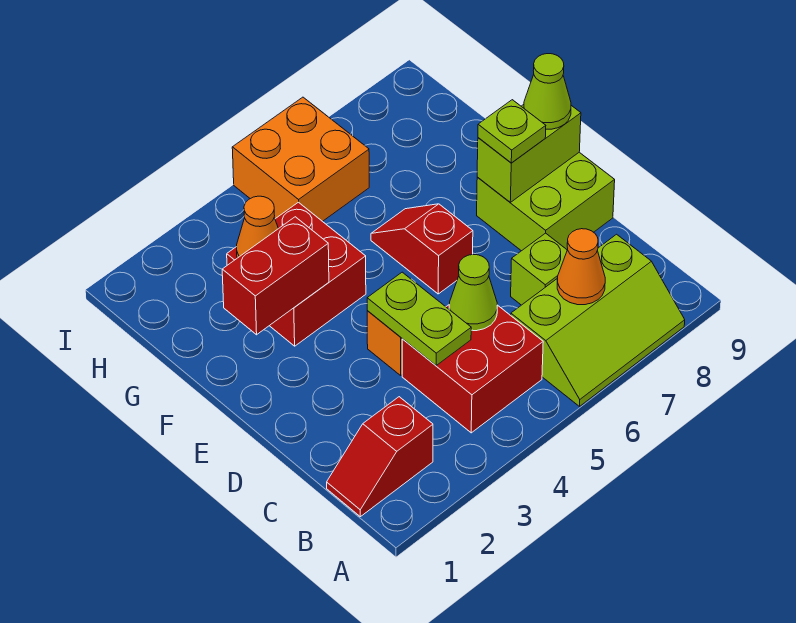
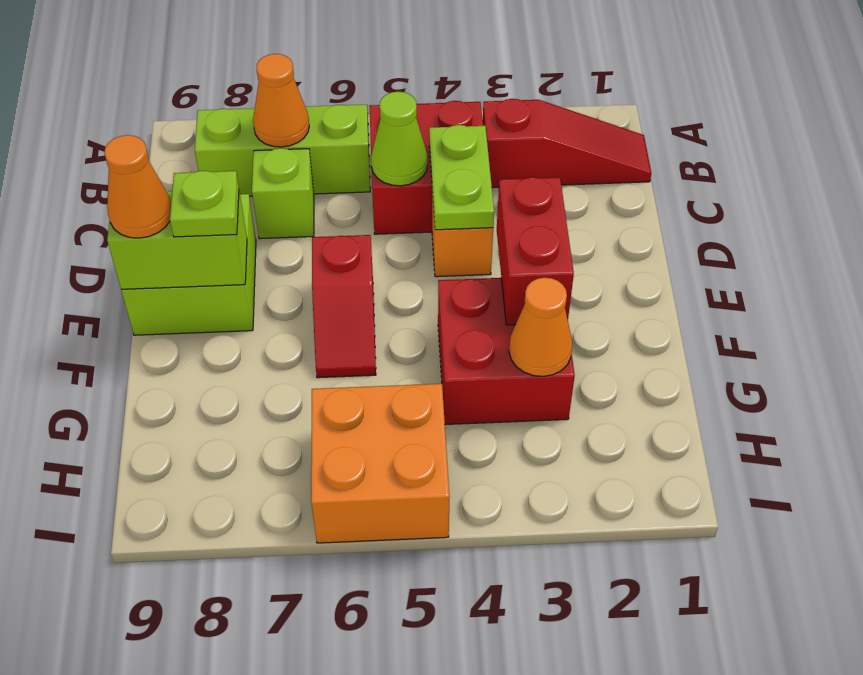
red 1x2 slope [327,397,433,517] -> red 1x3 slope [483,99,651,188]
lime 1x1 cone [524,54,571,129] -> orange 1x1 cone [104,135,171,238]
red 1x2 brick [222,217,329,335] -> red 1x2 brick turned to [497,177,574,325]

